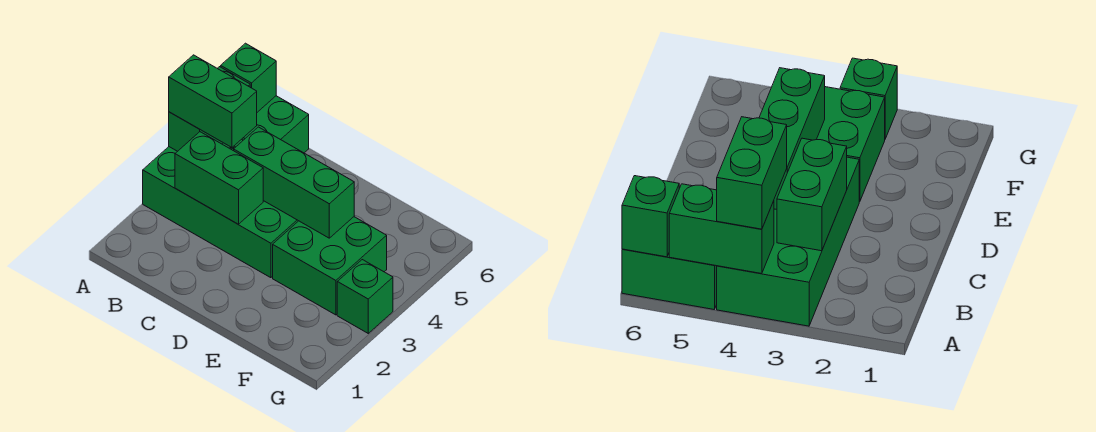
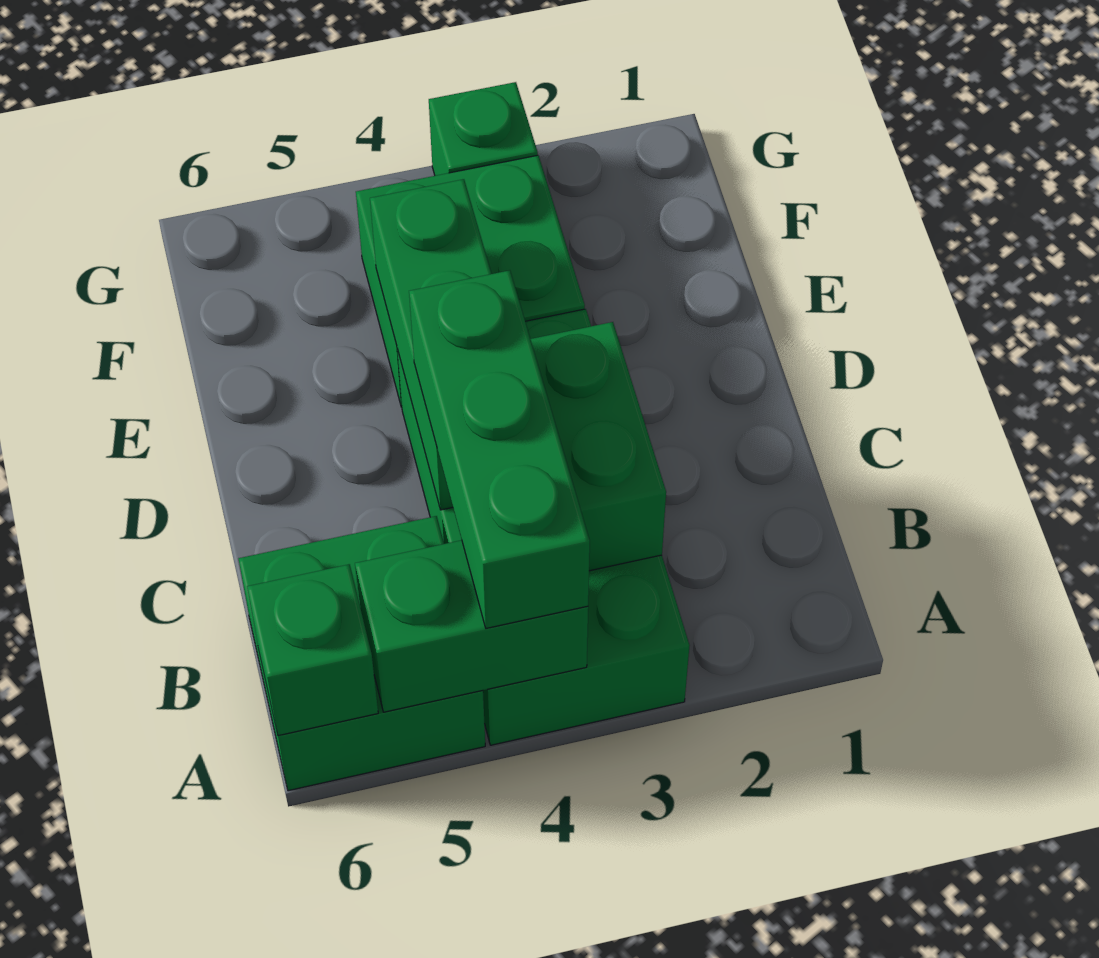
green 1x2 brick [169,55,257,147] -> green 1x3 brick [409,270,590,628]

